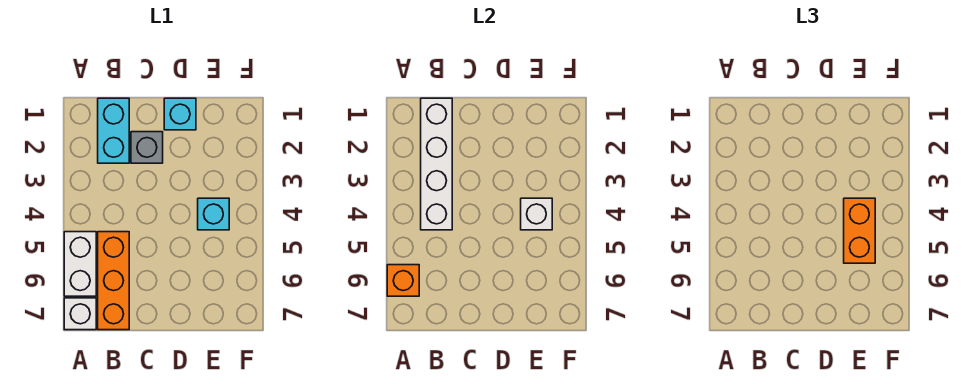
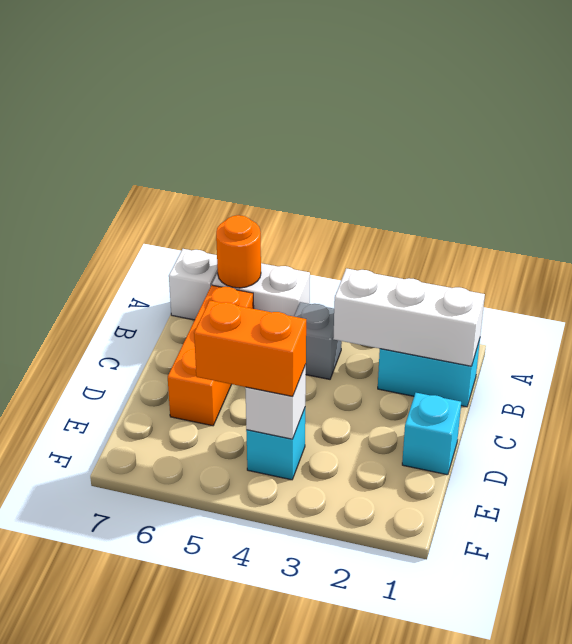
orange 1x1 brick [387,265,419,296] -> orange 1x1 round brick [216,215,261,288]
white 1x4 brick [421,98,452,230] -> white 1x3 brick [333,268,485,366]
orange 1x3 brick [98,232,129,330] -> orange 1x3 brick turned to [168,285,254,426]
grey 1x1 brick [131,132,163,163] -> grey 1x1 brick moved to [294,302,342,379]

